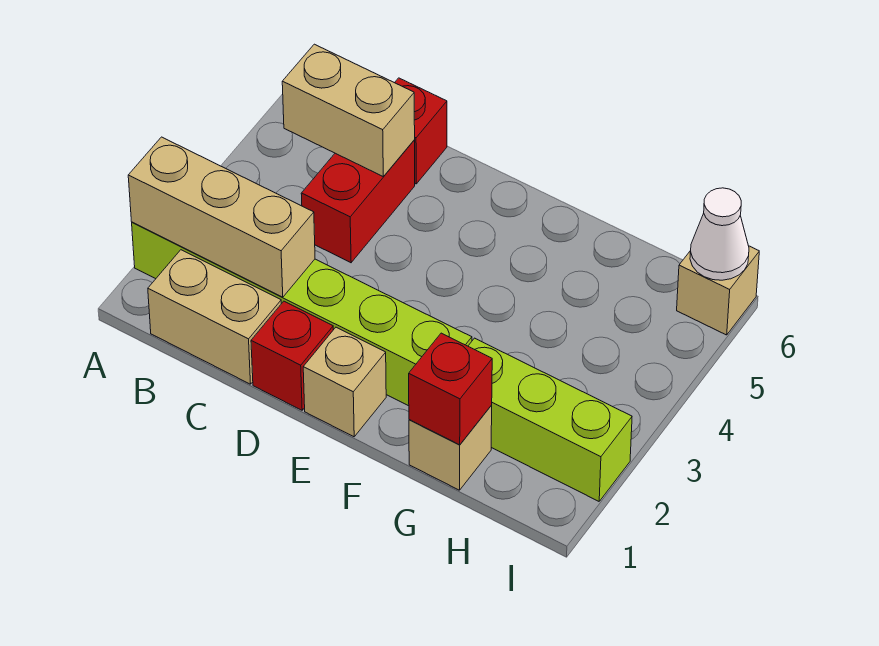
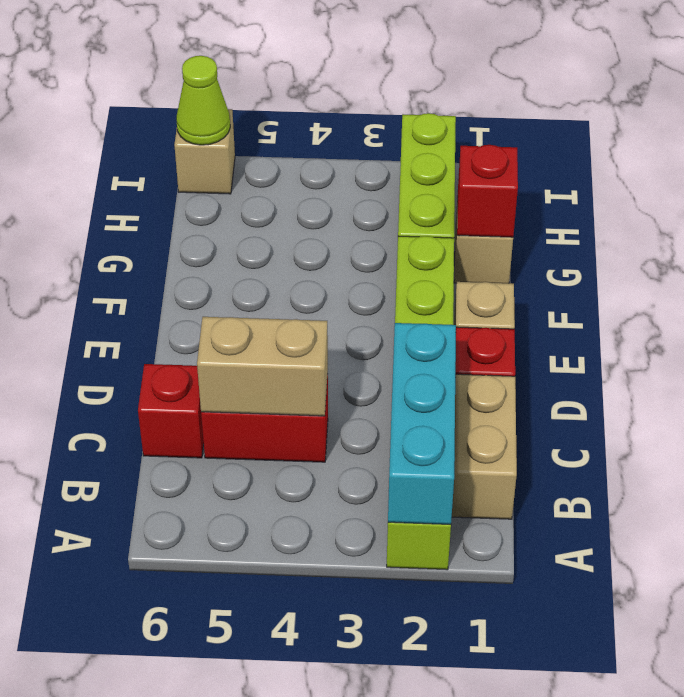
tan 1x3 brick [128,137,315,297] -> cyan 1x3 brick [388,323,456,524]
tan 1x2 brick [282,44,415,177] -> tan 1x2 brick turned to [197,317,328,416]
white 1x1 cone [690,188,749,280] -> lime 1x1 cone [176,56,230,145]

